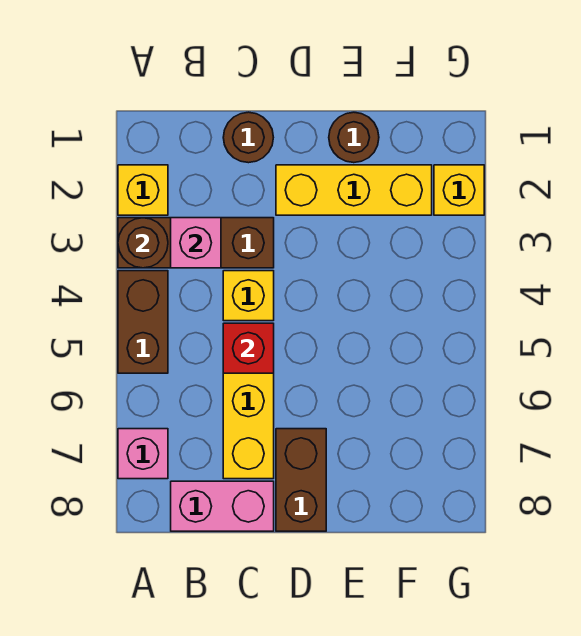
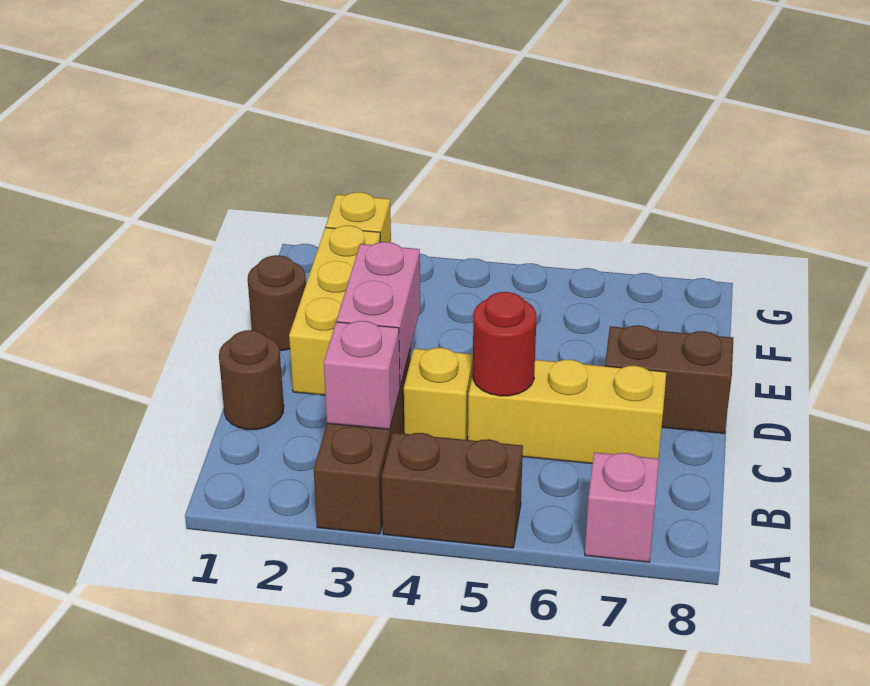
yellow 1x1 brick [118,165,168,215] -> none
brown 1x1 round brick [118,218,168,268] -> none
pink 1x2 brick [171,481,274,531] -> pink 1x2 brick moved to [337,242,420,386]
red 1x1 brick [223,323,274,373] -> red 1x1 round brick [473,292,537,396]

